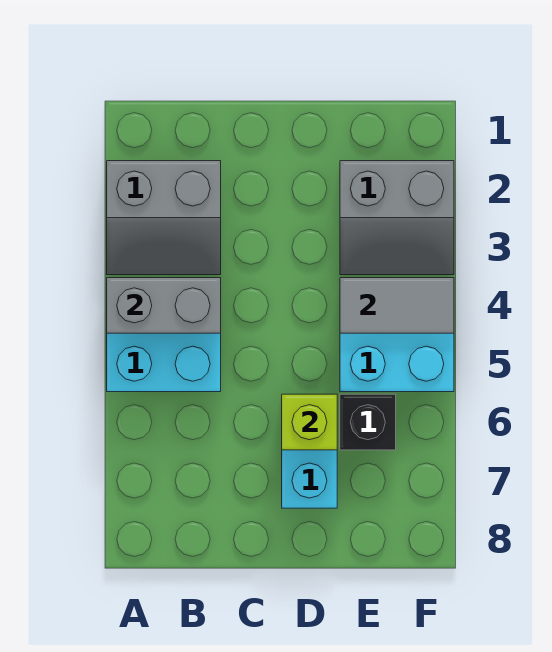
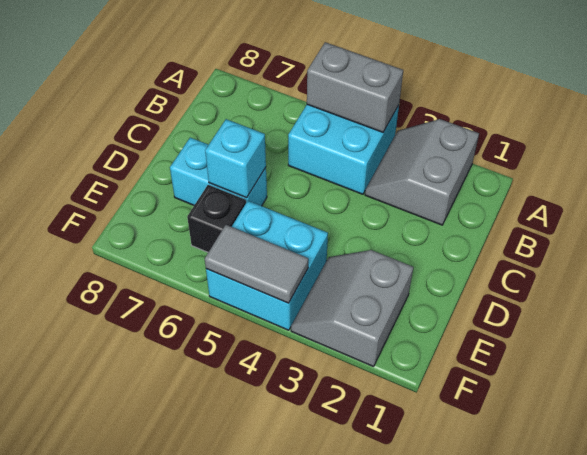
grey 1x2 brick [107,278,221,333] -> grey 1x2 brick turned to [307,42,403,132]
lime 1x1 brick [282,394,337,450] -> cyan 1x1 brick [205,119,266,198]
grey 1x2 tile [340,278,454,333] -> grey 1x2 tile turned to [205,225,308,303]

